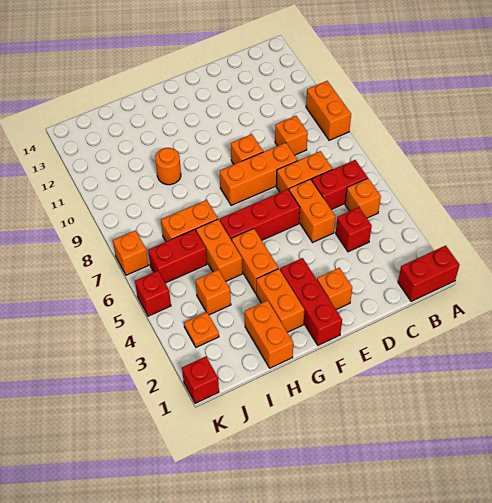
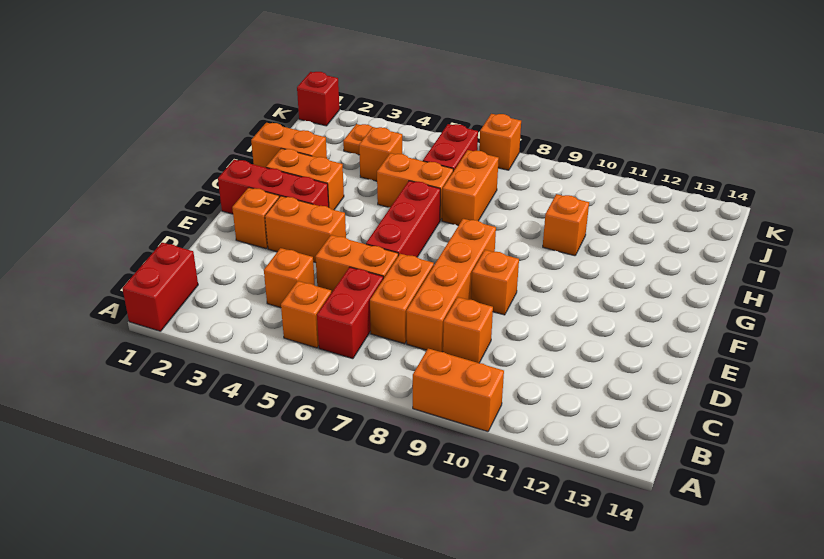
red 1x1 brick [336,207,372,252] -> orange 1x1 brick [264,248,315,308]
orange 1x3 brick [220,143,298,206] -> orange 1x4 brick [406,219,496,352]
orange 1x2 brick [232,229,278,293] -> orange 1x2 brick moved to [265,196,346,262]
orange 1x1 round brick [155,148,181,185] -> orange 1x1 brick [543,194,589,256]
red 1x1 brick [135,271,171,316] -> none

